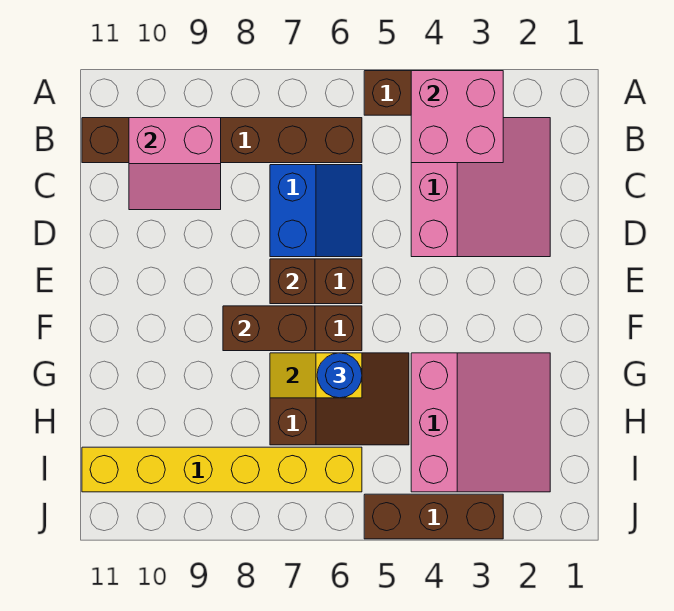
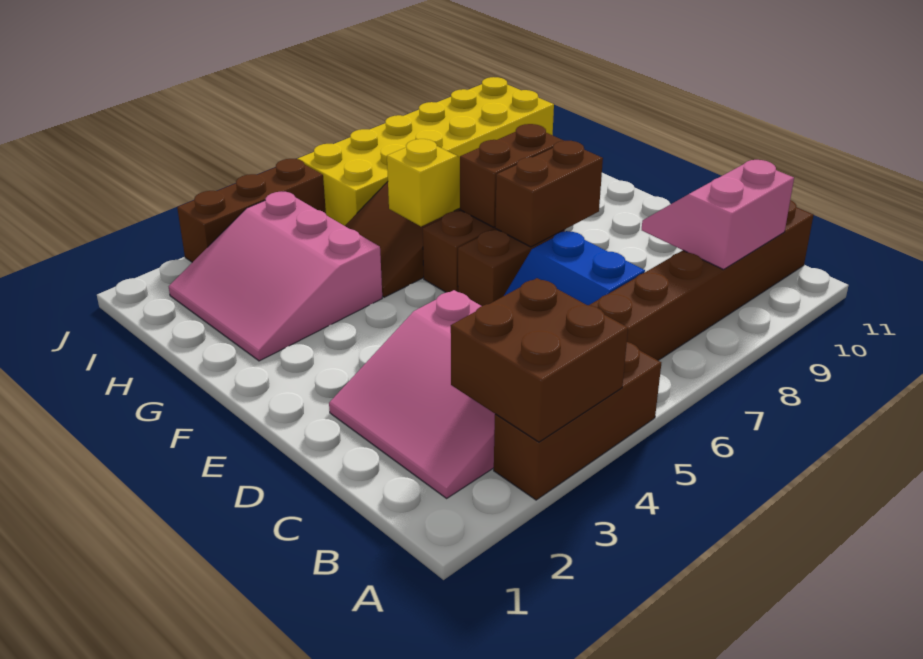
pink 2x2 brick [411,71,503,163] -> brown 2x2 brick [451,278,628,442]
brown 1x1 brick [270,259,315,304] -> brown 1x2 brick [495,141,603,247]
blue 1x1 round brick [317,353,362,398] -> none
yellow 1x6 brick [82,447,362,492] -> yellow 2x6 brick [298,77,554,226]

